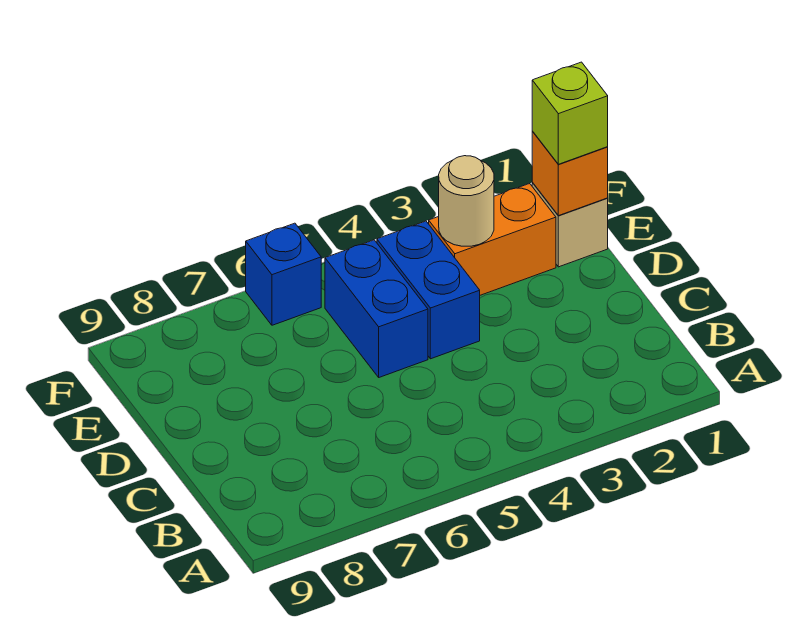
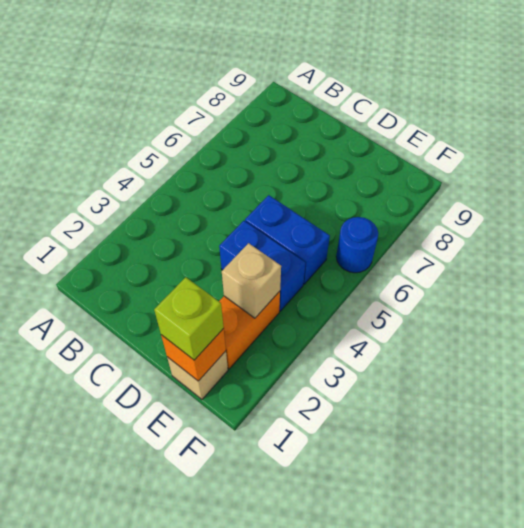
tan 1x1 round brick [439,156,494,246] -> tan 1x1 brick [222,243,281,318]
blue 1x1 brick [246,223,321,325] -> blue 1x1 round brick [336,217,378,273]

